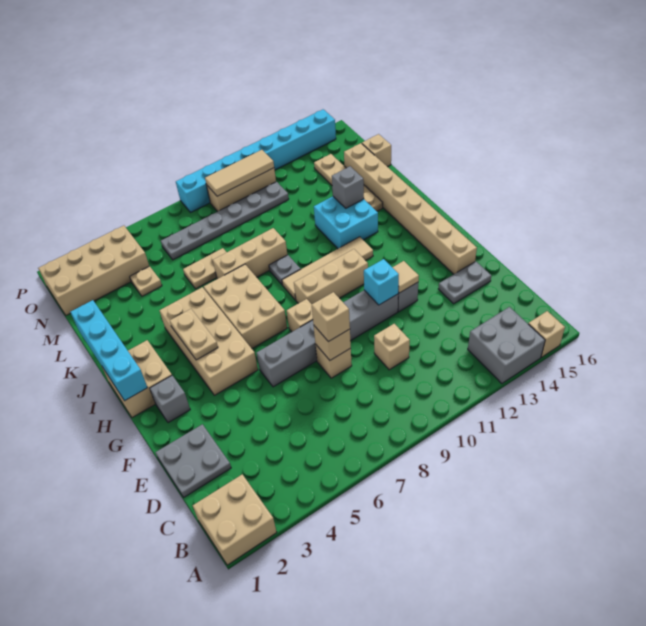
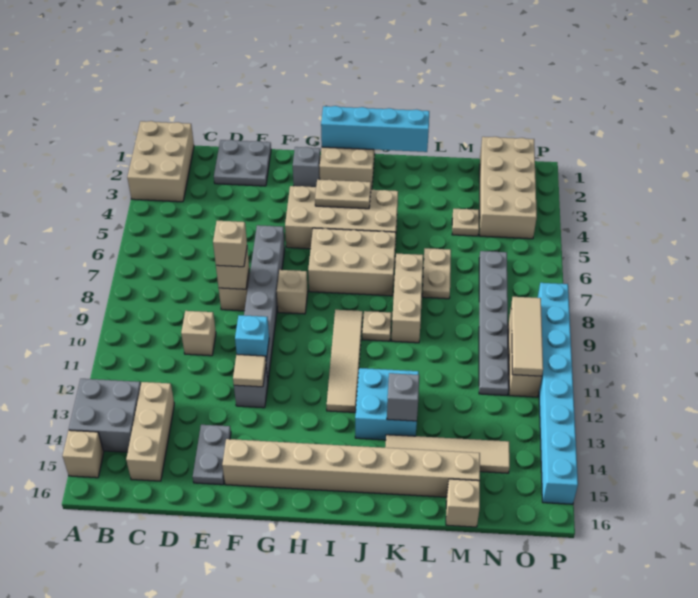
tan 2x2 brick [193,474,277,565] -> tan 2x3 brick [127,121,194,202]
tan 1x3 brick [294,249,368,304] -> tan 1x3 brick moved to [126,382,174,481]
grey 1x1 plate [269,255,301,285] -> tan 1x1 plate [362,311,392,341]
tan 1x4 plate [314,154,383,211] -> tan 1x4 tile [385,435,510,473]

